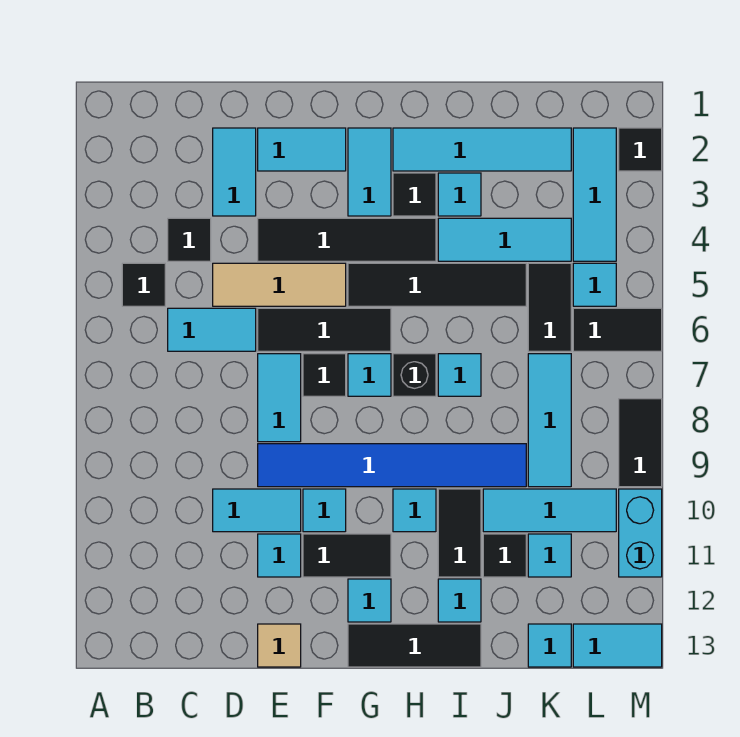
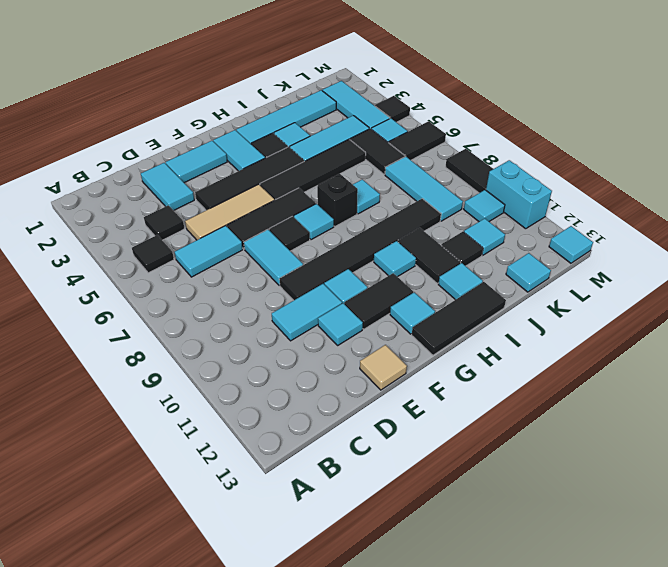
blue 1x6 tile [258,444,526,487] -> black 1x6 tile [279,199,441,300]
cyan 1x3 tile [483,489,616,532] -> cyan 1x1 tile [464,190,505,221]
cyan 1x2 tile [573,624,662,667] -> cyan 1x1 tile [549,226,593,263]
black 1x1 tile [619,128,662,171] -> black 1x1 tile moved to [375,96,410,122]

